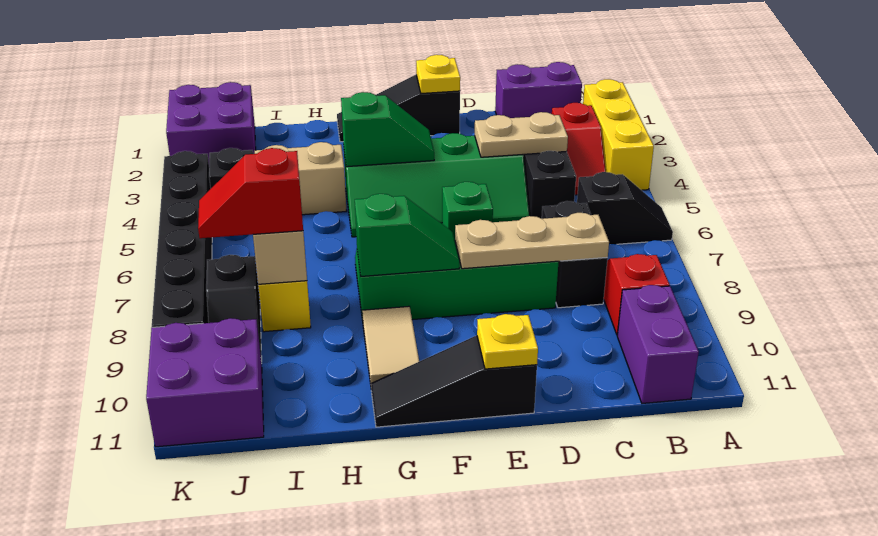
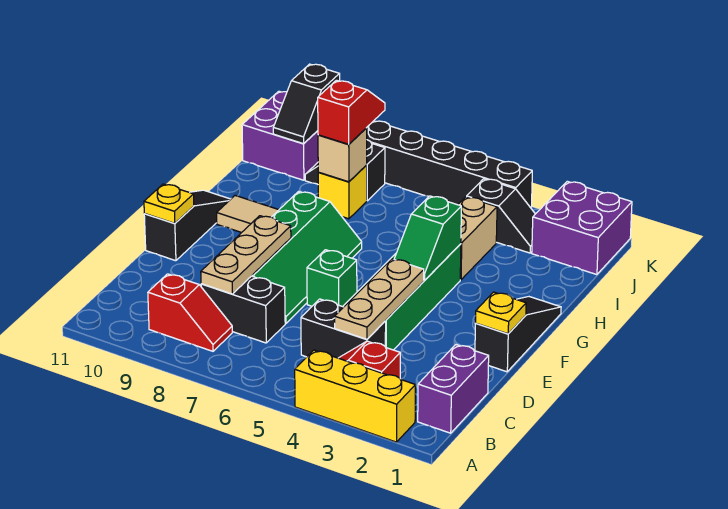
black 1x2 slope [577,172,673,244] -> black 1x2 slope moved to [273,64,340,144]
purple 1x2 brick [617,285,699,403] -> none
tan 1x2 plate [475,112,568,157] -> tan 1x3 plate [335,259,424,339]
green 1x2 slope [355,194,459,276] -> none

